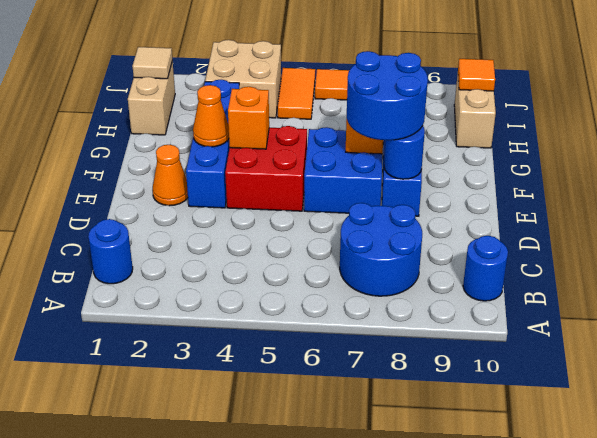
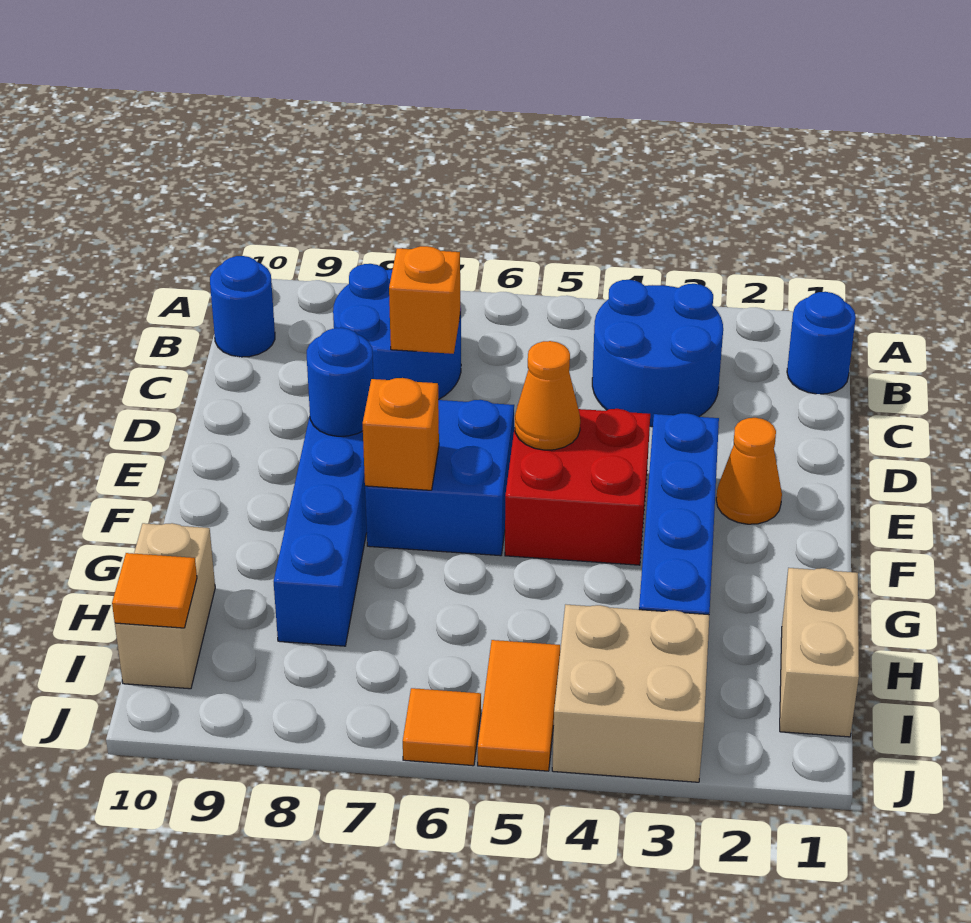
blue 2x2 round brick [347,51,428,140] -> blue 2x2 round brick moved to [592,280,723,427]
orange 1x1 cone [193,85,229,147] -> orange 1x1 cone moved to [515,341,580,450]
orange 1x1 brick [228,87,269,149] -> orange 1x1 brick moved to [389,246,460,354]
tan 1x1 tile [132,47,172,79] -> none

